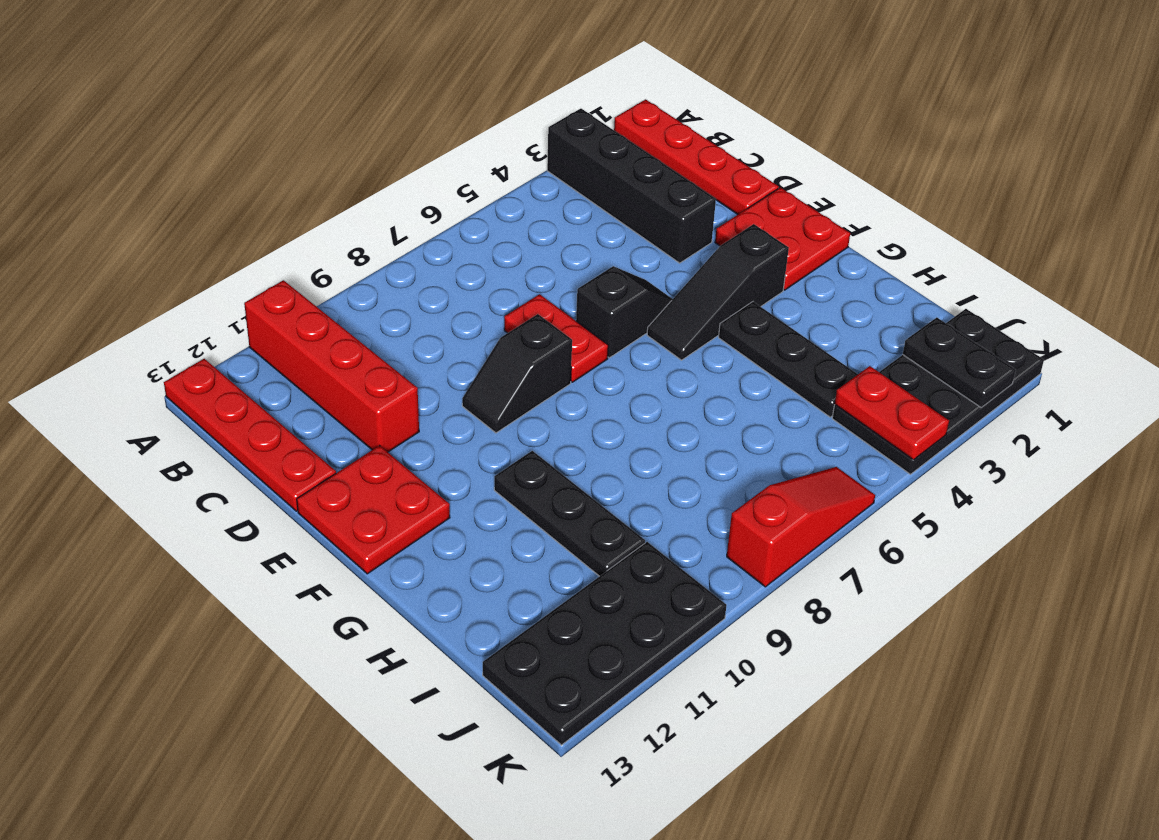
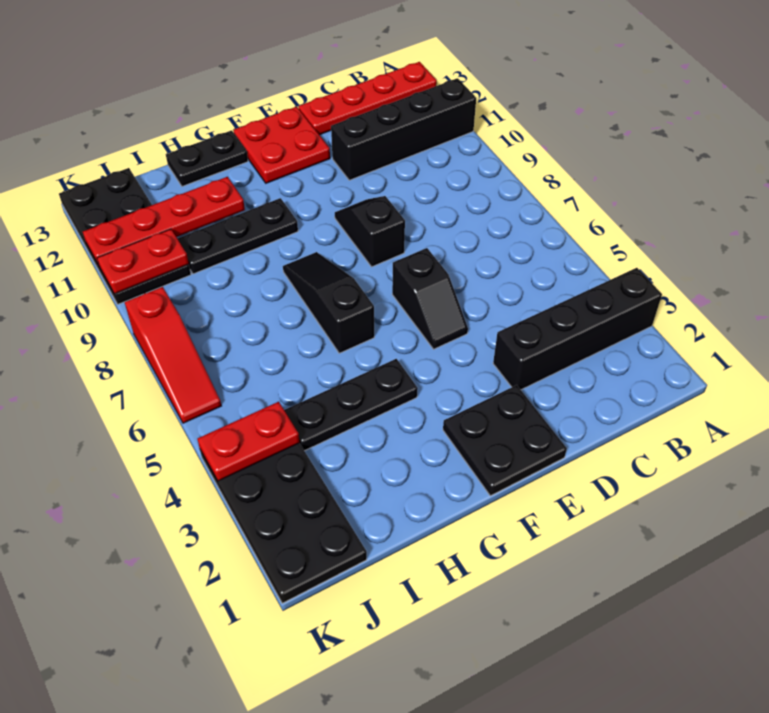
red 1x4 plate [614,99,779,214] -> red 1x4 plate moved to [83,177,245,265]
red 1x4 brick [244,280,419,452] -> black 1x4 brick [331,78,476,180]
red 1x2 plate [504,294,608,382] -> red 1x2 plate moved to [97,229,189,294]
red 2x2 plate [715,187,850,290] -> black 2x2 plate [443,385,567,496]
black 1x3 slope [647,224,789,360] -> black 1x3 slope moved to [283,252,374,353]
black 1x2 plate [903,317,1016,408] -> black 1x2 plate moved to [166,130,248,186]

